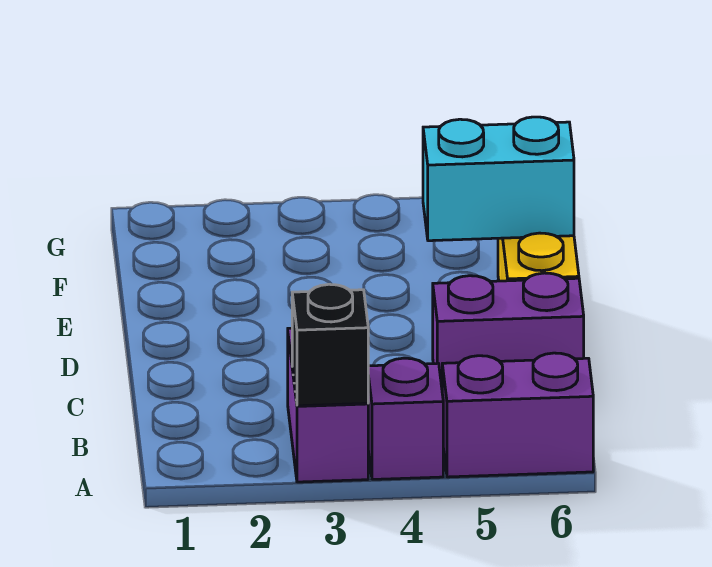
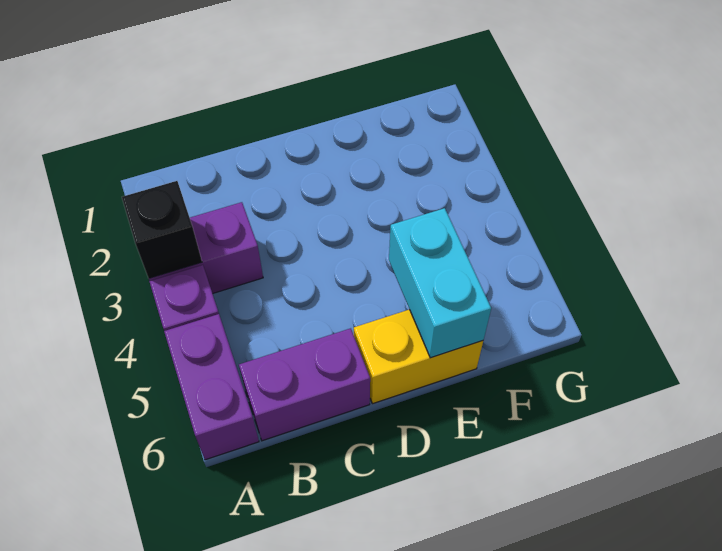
purple 1x2 brick [433,273,584,386] -> purple 1x2 brick turned to [239,328,370,441]

